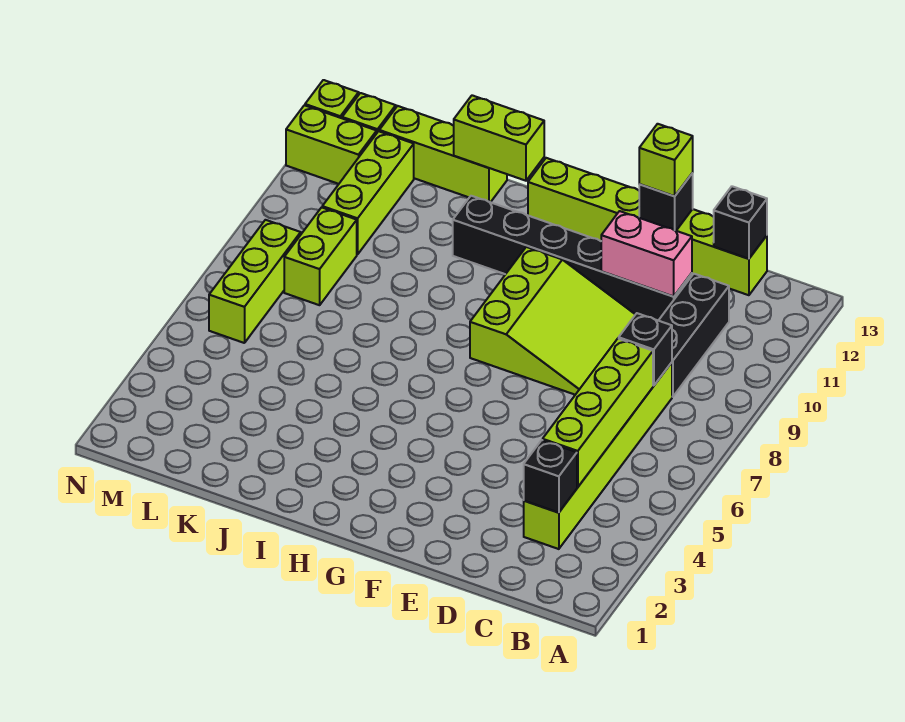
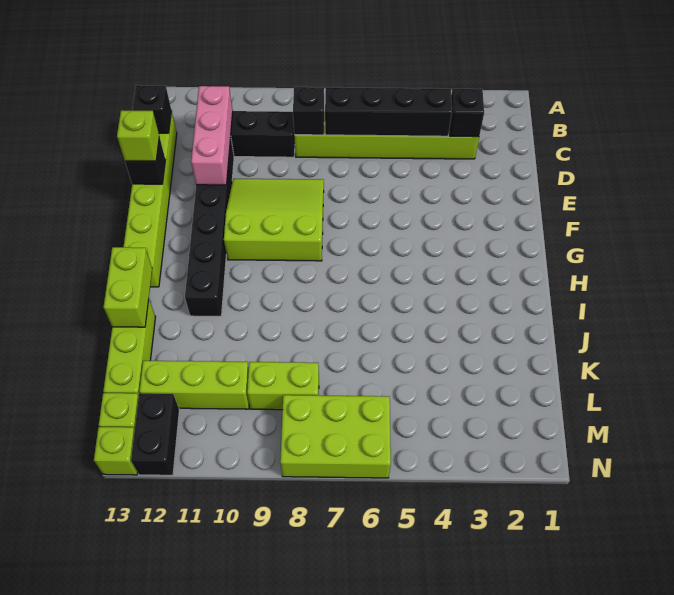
lime 1x4 brick [543,339,653,487] -> black 1x4 brick [325,87,452,136]
pink 1x2 brick [601,211,692,297] -> pink 1x3 brick [191,86,233,185]
lime 1x3 brick [209,220,301,343] -> lime 2x3 brick [280,395,391,478]
lime 1x2 brick [286,105,377,184] -> black 1x2 brick [131,393,179,475]

